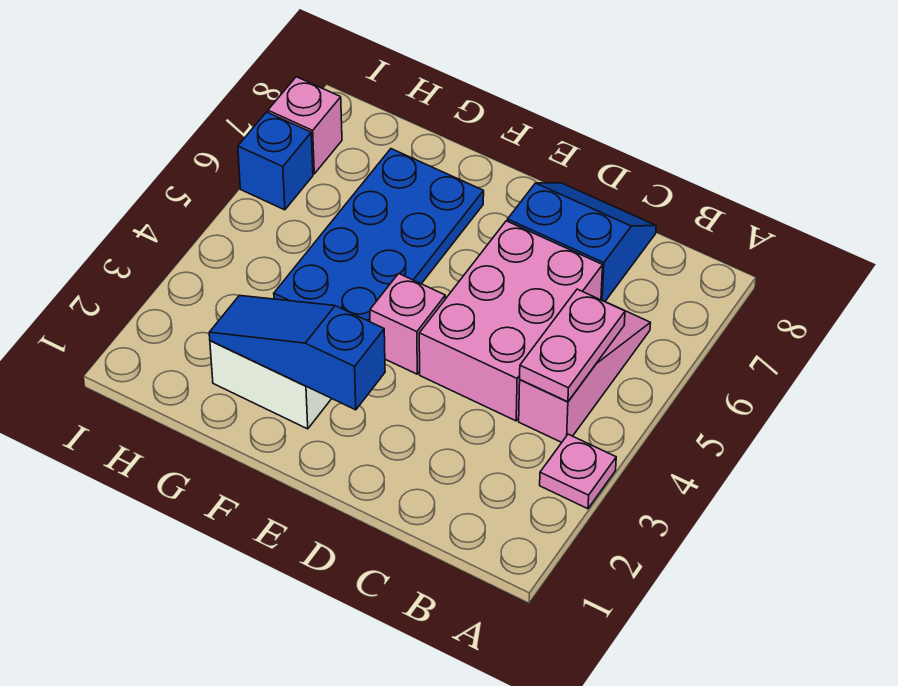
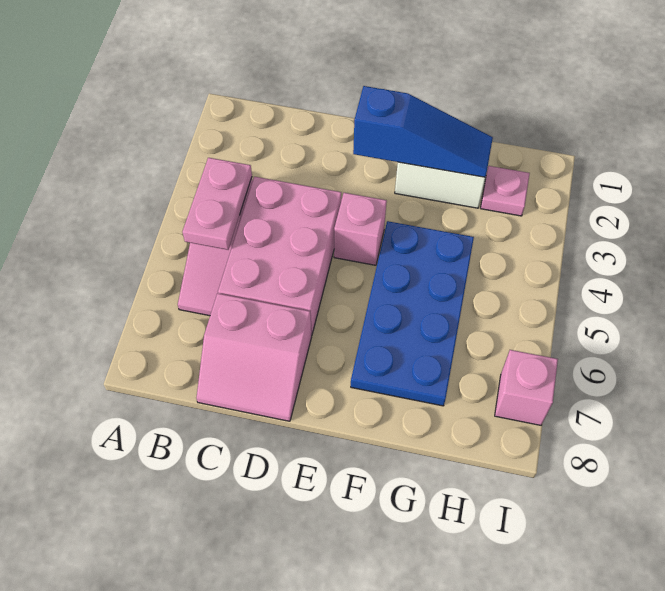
pink 1x1 plate [540,434,616,509] -> pink 1x1 plate moved to [481,166,530,216]
blue 2x2 slope [508,183,656,301] -> pink 2x2 slope [196,293,312,421]
blue 1x1 brick [238,112,313,210] -> none

